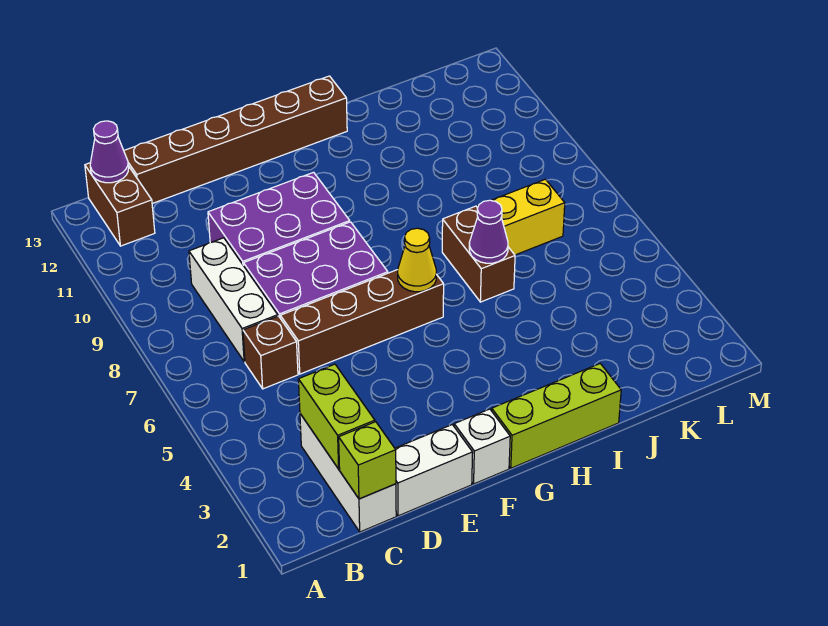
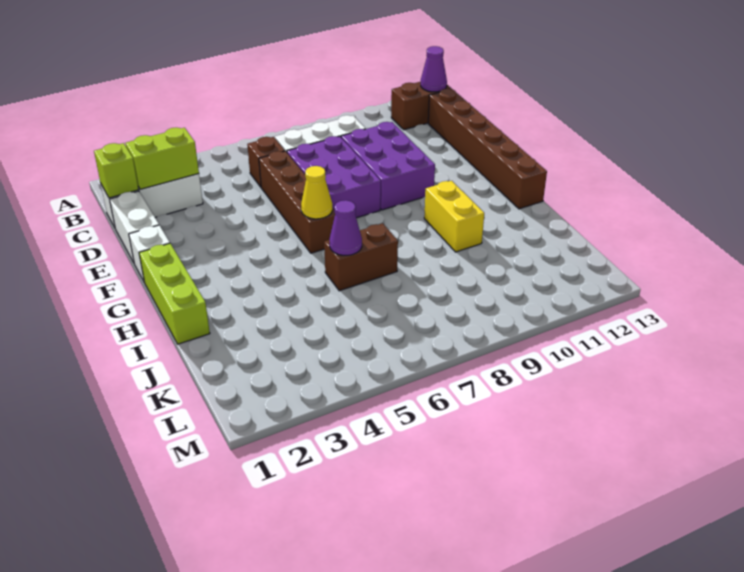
yellow 1x2 brick [478,179,565,255] -> yellow 1x2 brick moved to [424,181,484,252]

